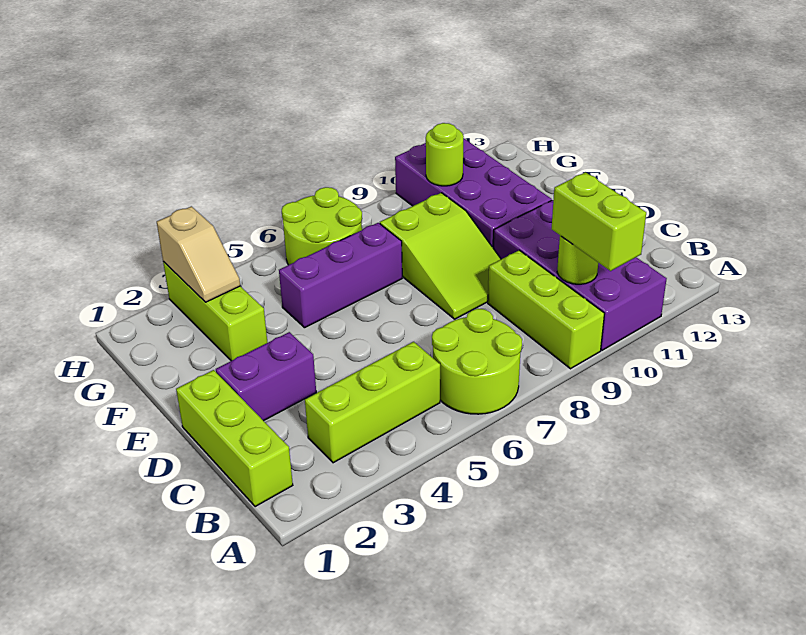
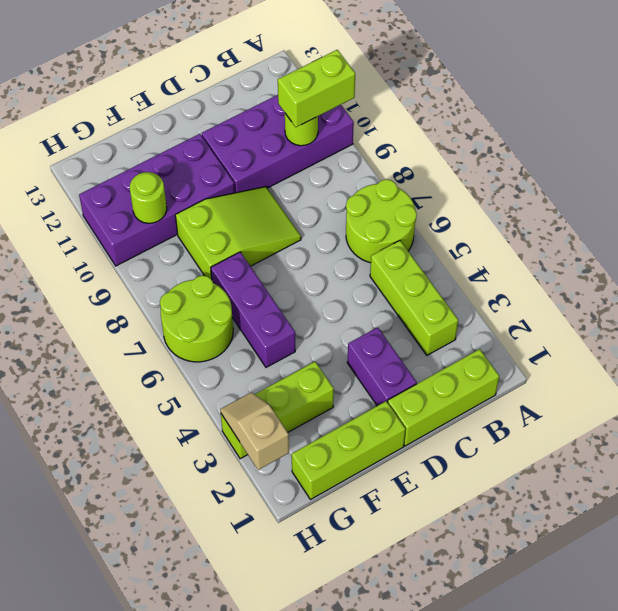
lime 1x3 brick [488,250,605,369] -> lime 1x3 brick moved to [292,401,405,500]
tan 1x2 slope [157,206,240,302] -> tan 1x2 slope turned to [220,392,289,470]

